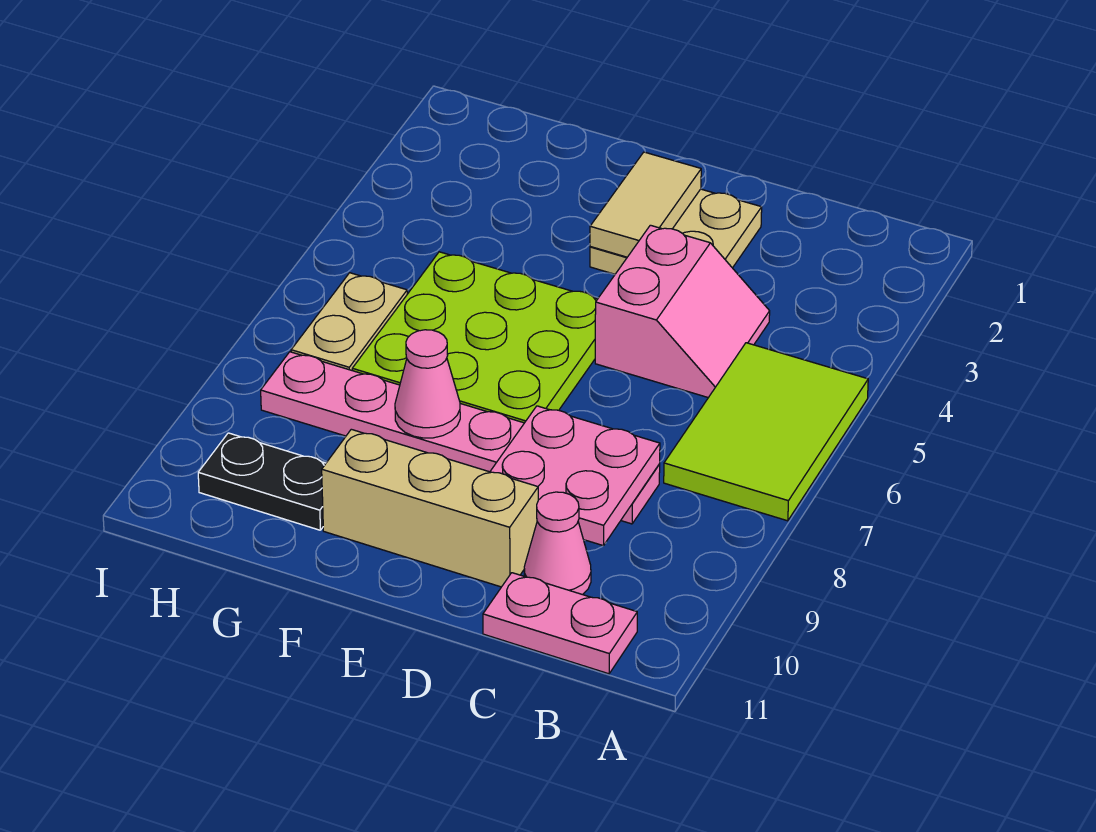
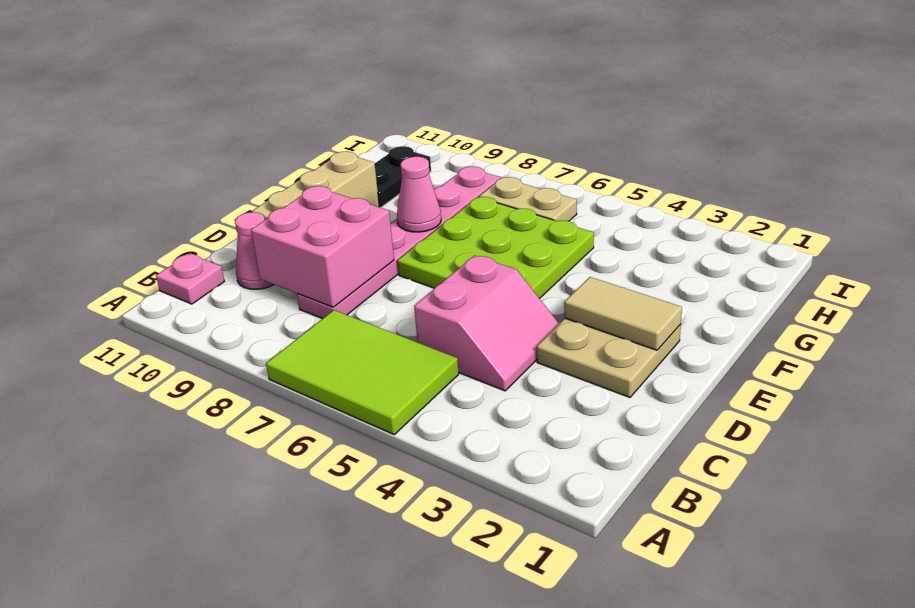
pink 1x2 plate [483,573,637,674] -> pink 1x1 plate [156,254,224,304]
pink 2x2 slope [595,225,770,398] -> pink 2x2 slope turned to [414,255,559,391]
pink 2x2 plate [490,406,660,546] -> pink 2x2 brick [251,186,394,307]

